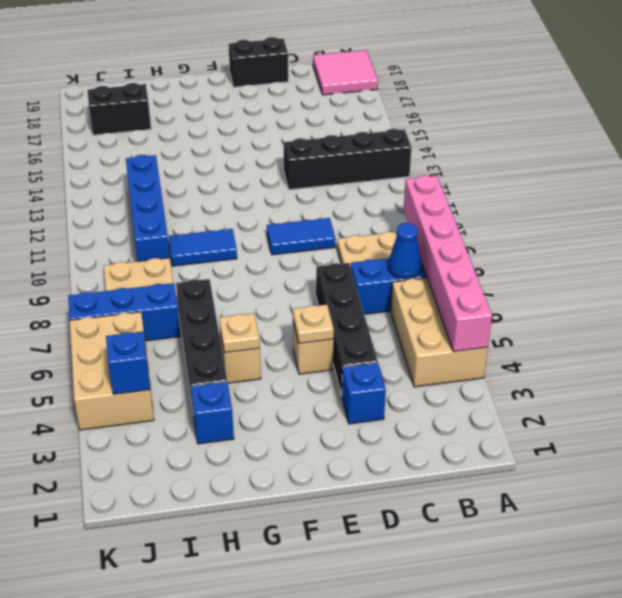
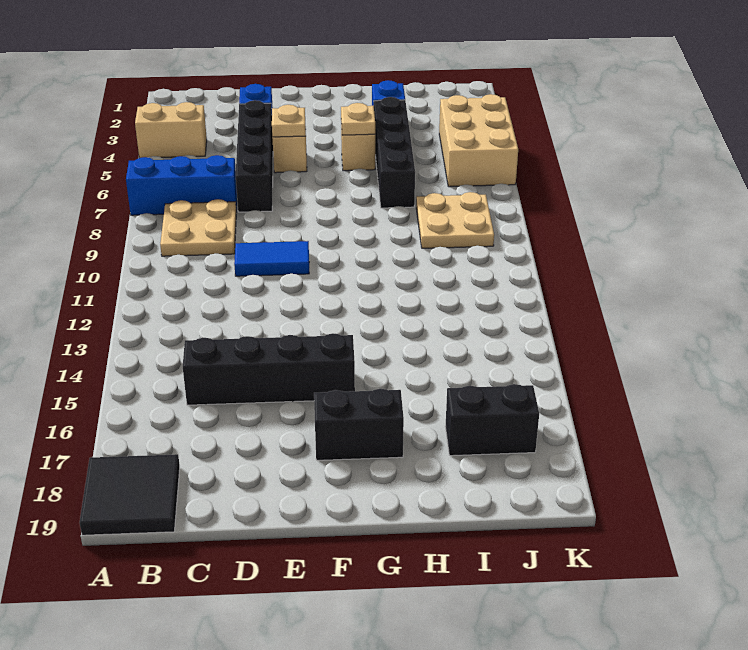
tan 2x3 brick [391,278,488,387] -> tan 1x2 brick [135,102,207,158]
pink 1x6 brick [404,175,492,352] -> none
black 1x4 brick [283,129,412,190] -> black 1x4 brick moved to [183,333,355,405]
pink 2x2 tile [313,50,378,95] -> black 2x2 tile [80,454,180,535]
blue 1x1 cone [388,223,422,279] -> none
black 1x2 brick [229,37,288,87] -> black 1x2 brick moved to [314,389,404,460]
blue 1x2 tile [168,229,237,266] -> none
blue 1x3 brick [68,283,180,341] -> none
blue 1x4 brick [126,155,170,261] -> none
blue 1x1 brick [106,332,150,394] -> none

